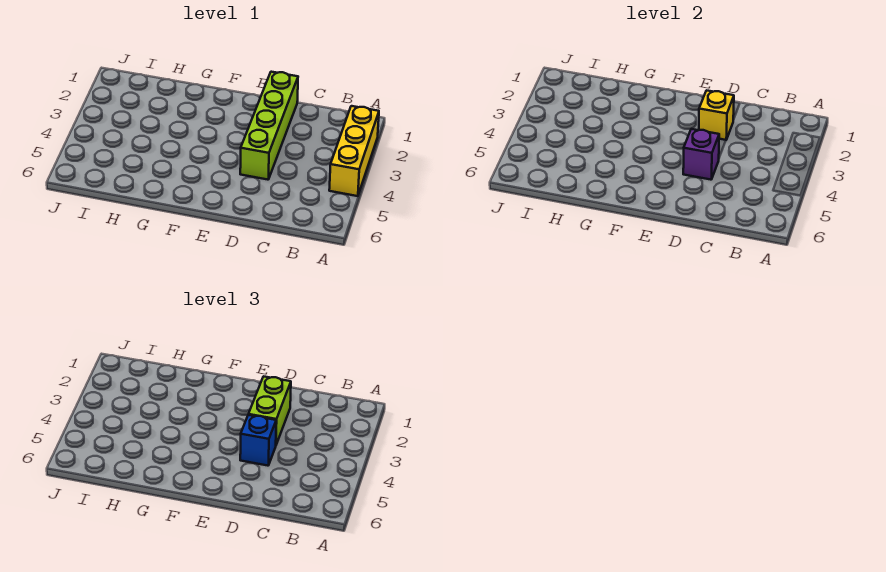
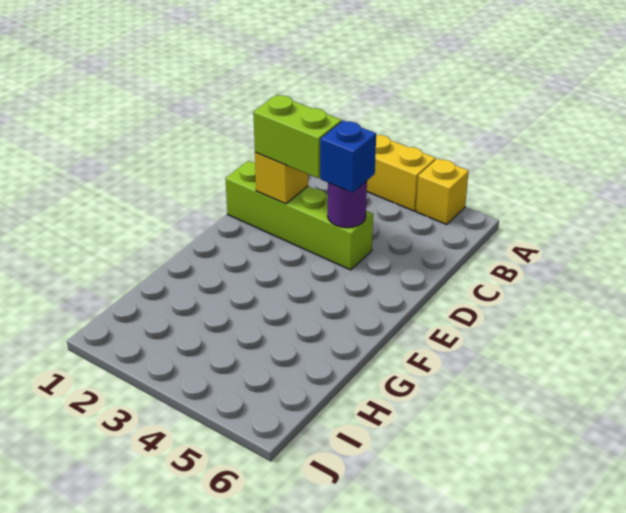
none -> yellow 1x1 brick [416,159,469,225]
purple 1x1 brick [683,129,719,180] -> purple 1x1 round brick [328,181,367,228]

